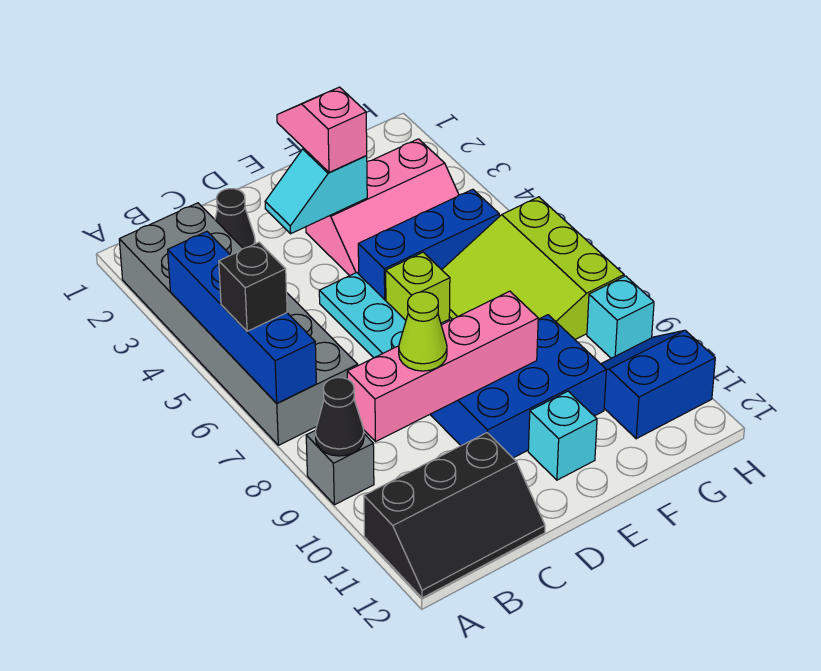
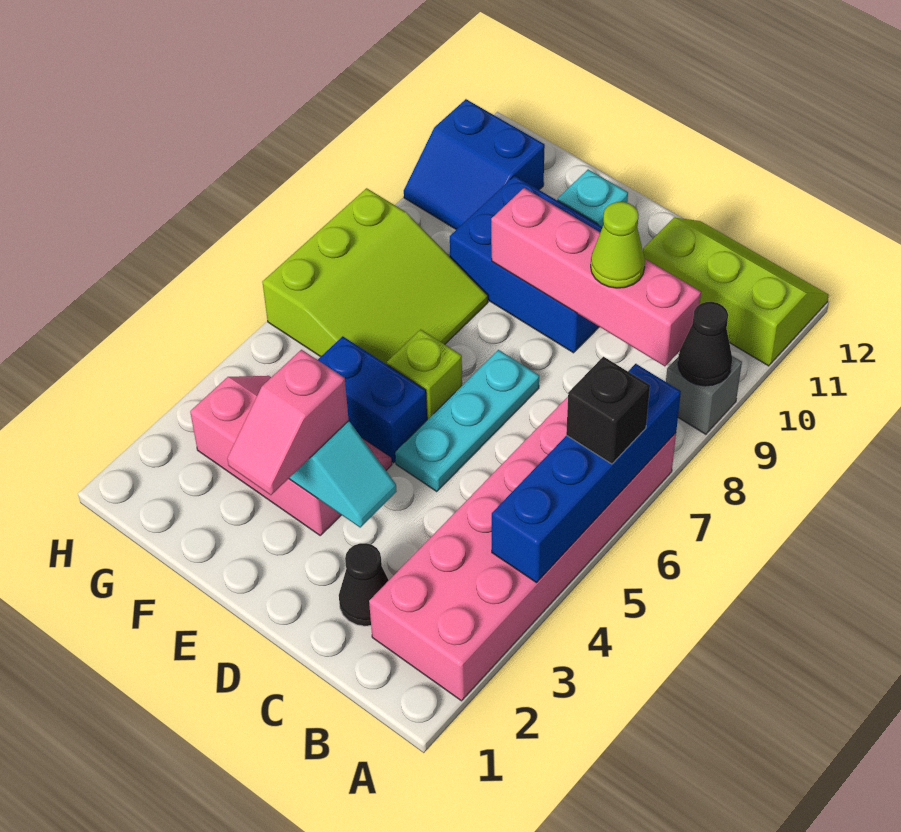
grey 2x6 brick [119,203,358,445] -> pink 2x6 brick [369,397,676,701]
black 2x3 slope [364,433,545,598] -> lime 2x3 slope [643,218,829,366]
blue 1x3 brick [358,189,499,301] -> blue 1x2 brick [318,336,427,463]
cyan 1x1 brick [587,276,654,358] -> none

